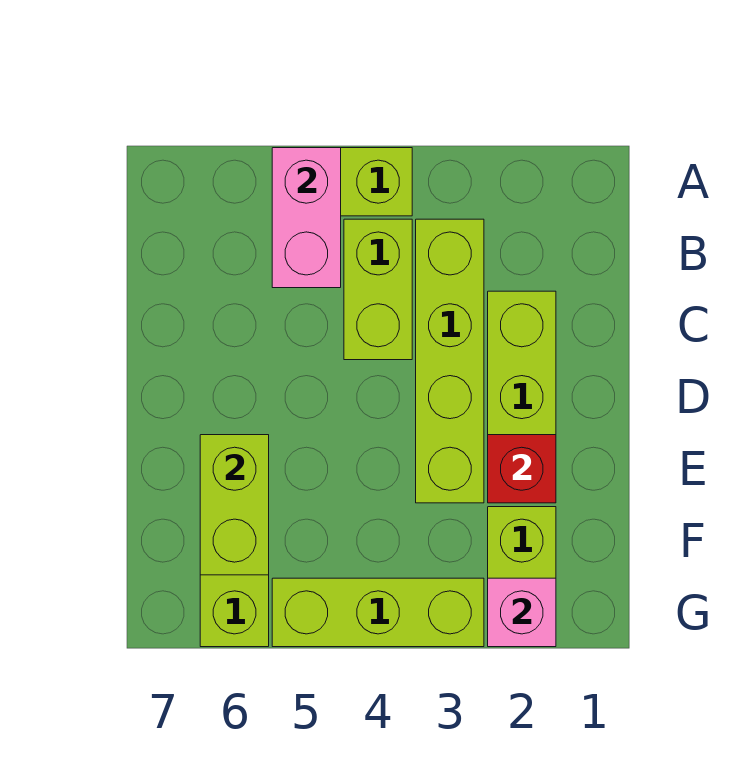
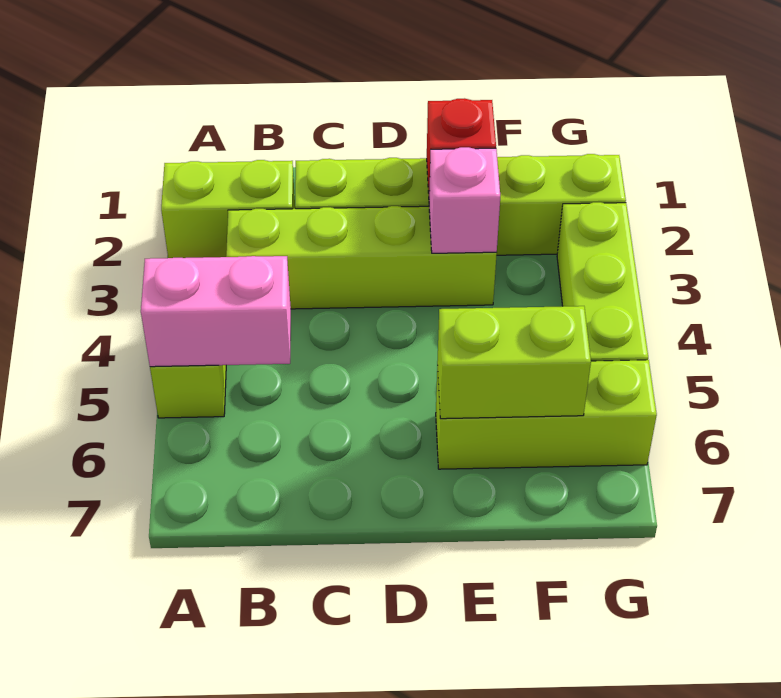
lime 1x2 brick [344,219,412,360] -> lime 1x2 brick moved to [161,160,295,258]
pink 1x1 brick [488,578,556,647] -> pink 1x1 brick moved to [429,147,500,253]

